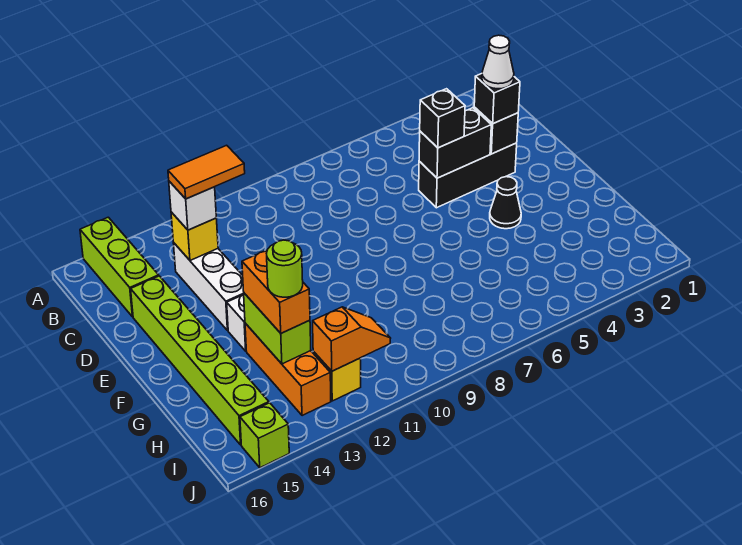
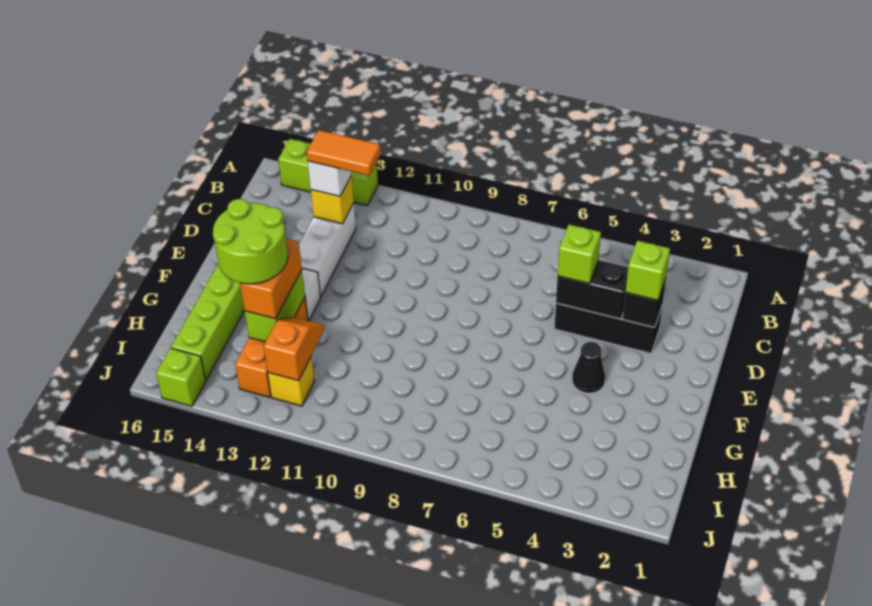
lime 1x3 brick [80,217,159,317] -> lime 1x3 brick turned to [278,139,378,206]
black 1x1 brick [474,74,520,124] -> lime 1x1 brick [626,241,670,300]
white 1x1 cone [482,35,514,89] -> none
black 1x1 brick [420,89,465,148] -> lime 1x1 brick [558,224,601,284]
lime 1x1 round brick [266,240,303,297] -> lime 2x2 round brick [213,199,288,284]
orange 1x2 slope [313,307,391,371] -> orange 1x2 slope turned to [264,317,324,381]

